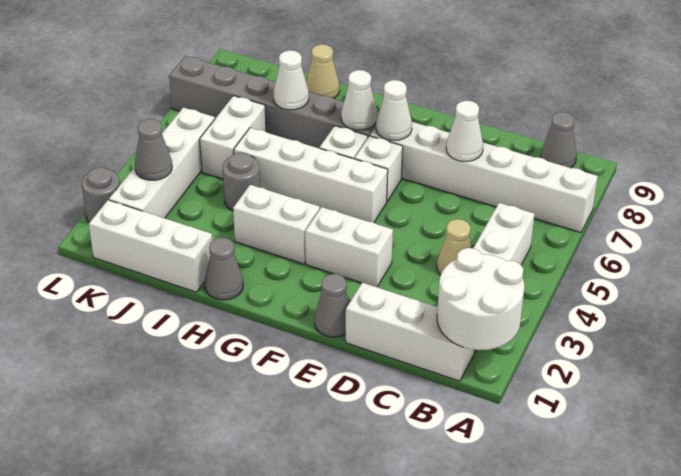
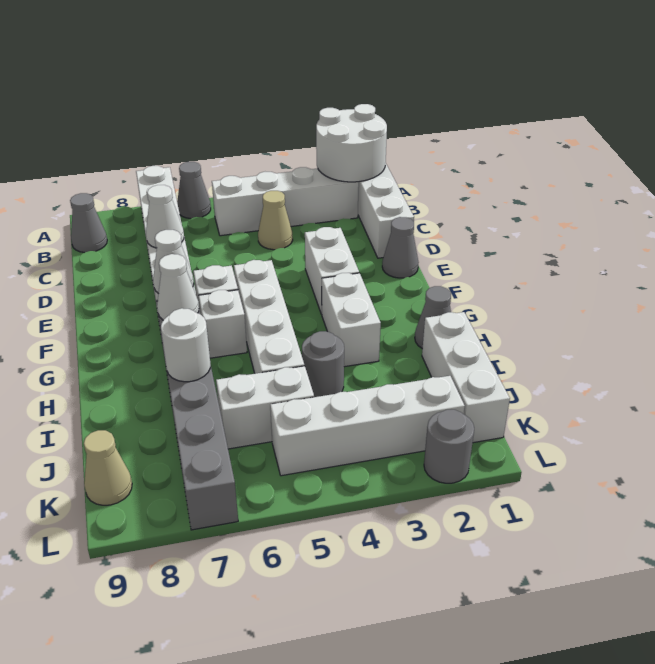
white 1x1 cone [273,50,309,110] -> white 1x1 round brick [161,308,210,382]
tan 1x1 cone [306,44,339,98] -> tan 1x1 cone moved to [84,430,132,505]
grey 1x1 cone [135,119,172,180] -> grey 1x1 cone moved to [177,162,211,219]

